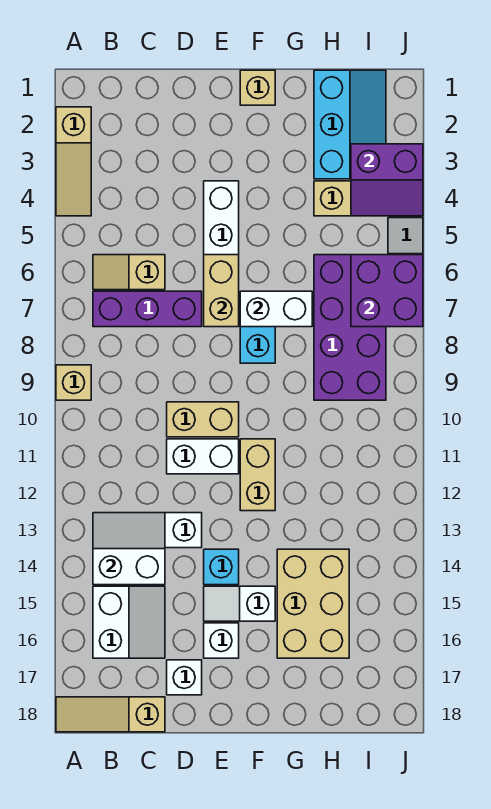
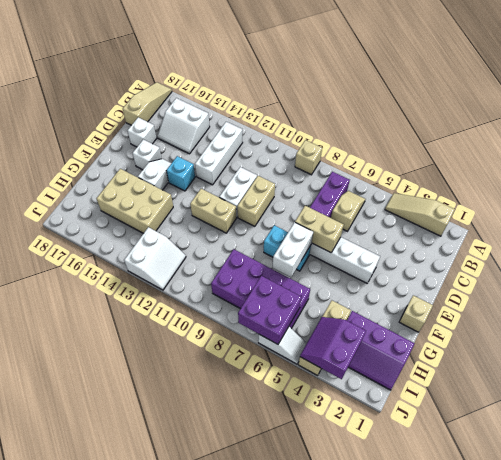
white 2x2 slope [93,513,165,585] -> white 2x2 slope moved to [124,227,186,290]
cyan 2x3 slope [314,70,386,179] -> purple 2x3 slope [347,311,415,390]

